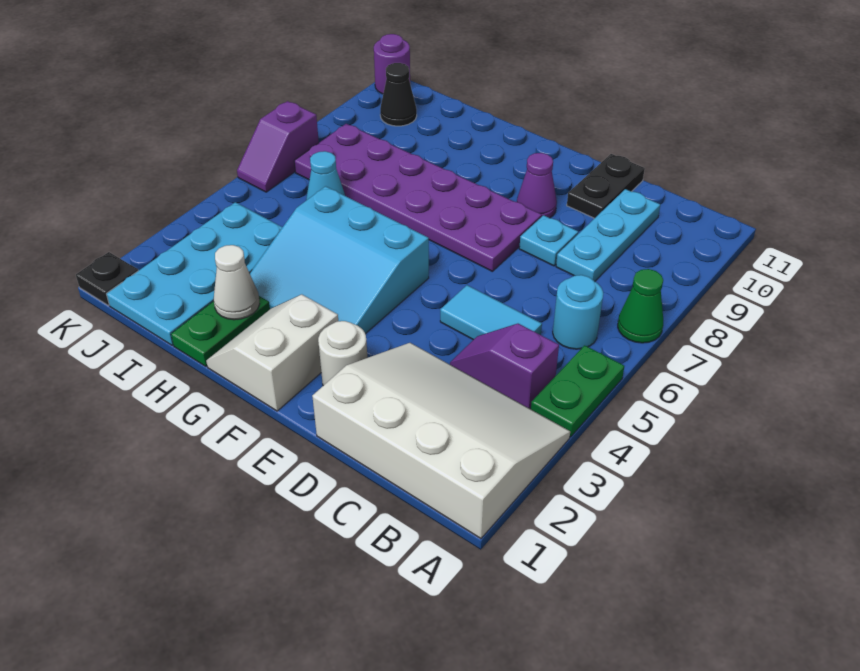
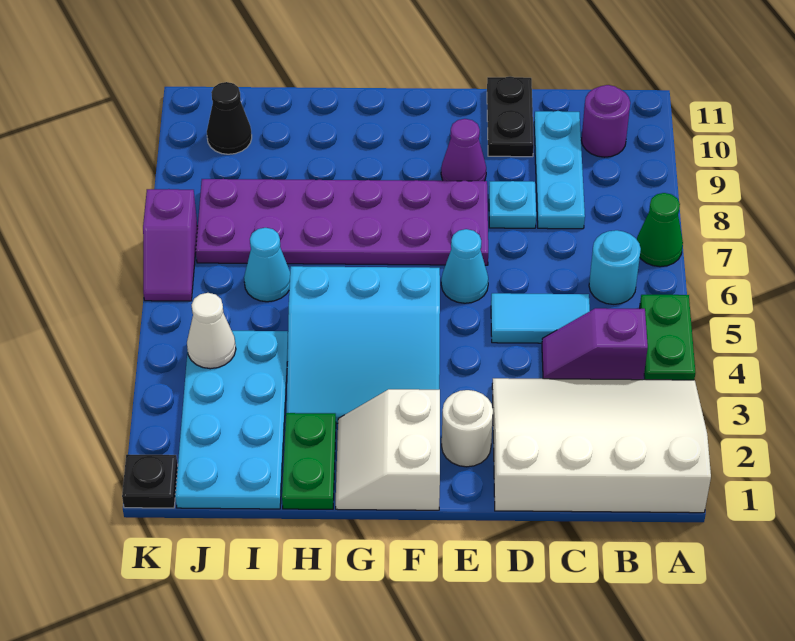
none -> cyan 1x1 cone [441,229,488,303]
white 1x1 cone [214,245,259,320] -> white 1x1 cone moved to [187,293,236,369]
purple 1x1 round brick [374,34,410,94] -> purple 1x1 round brick moved to [581,85,630,157]

